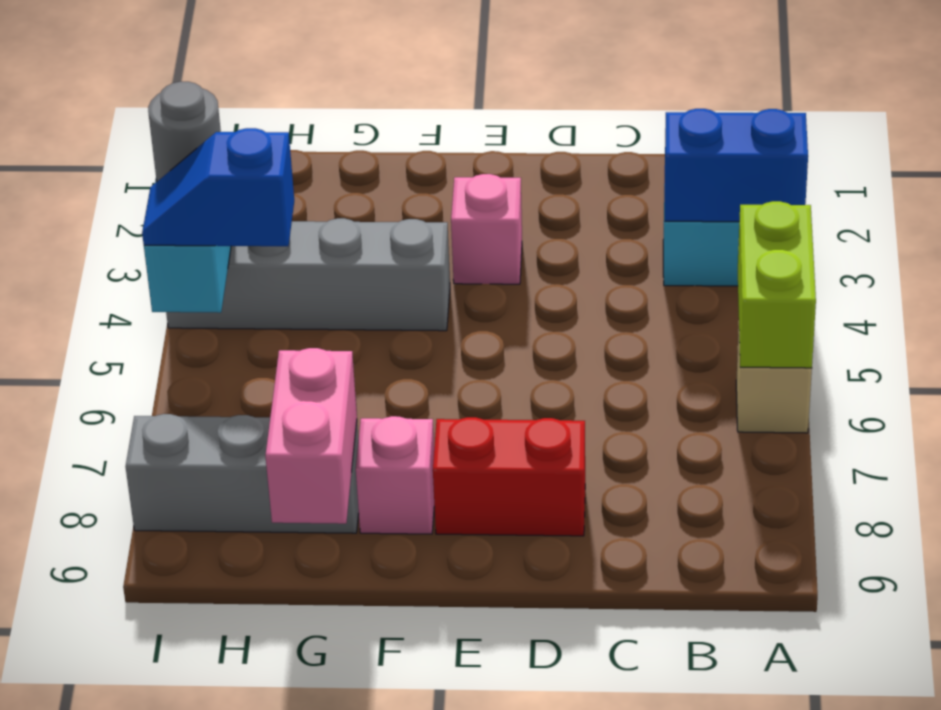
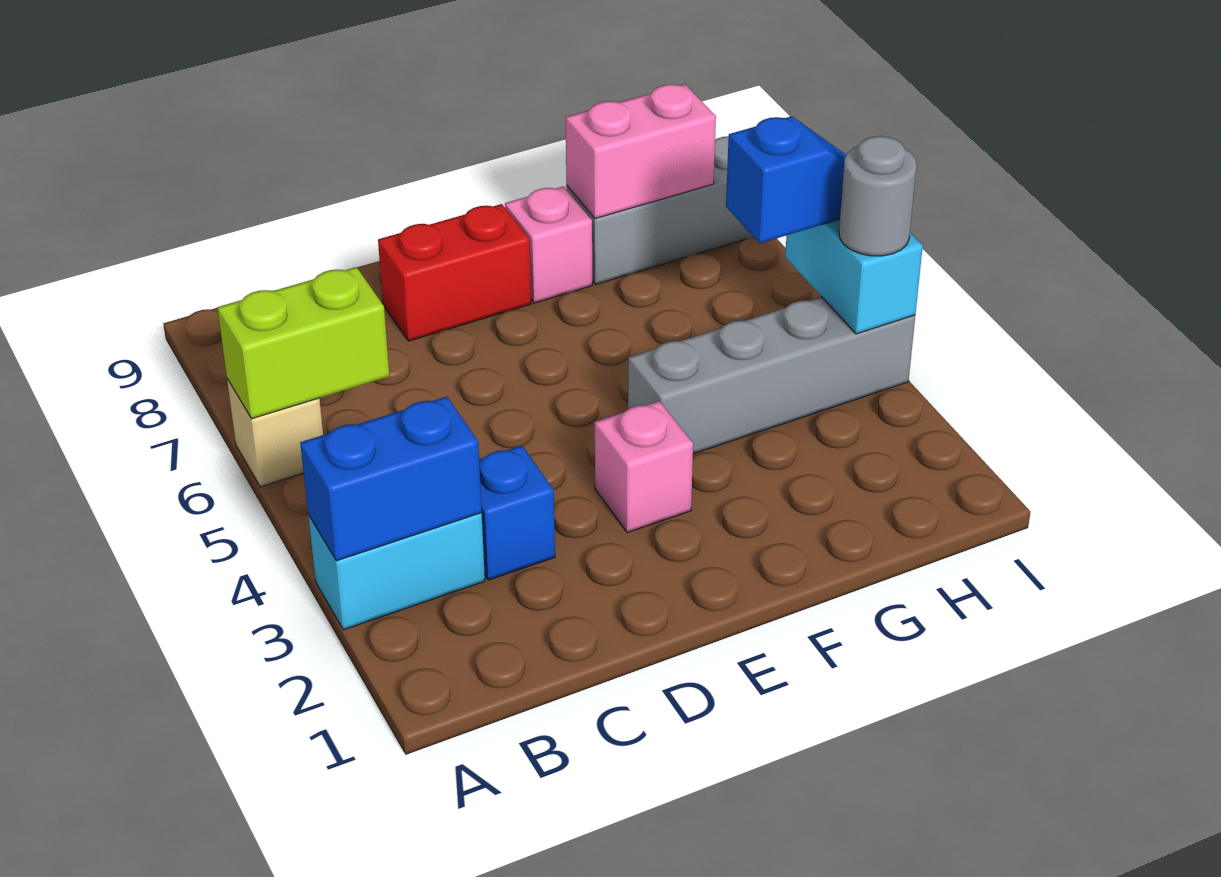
lime 1x2 brick [738,201,816,368] -> lime 1x2 brick turned to [217,267,389,419]
none -> blue 1x1 brick [479,446,555,580]
pink 1x2 brick [265,348,357,524] -> pink 1x2 brick turned to [565,84,716,219]

